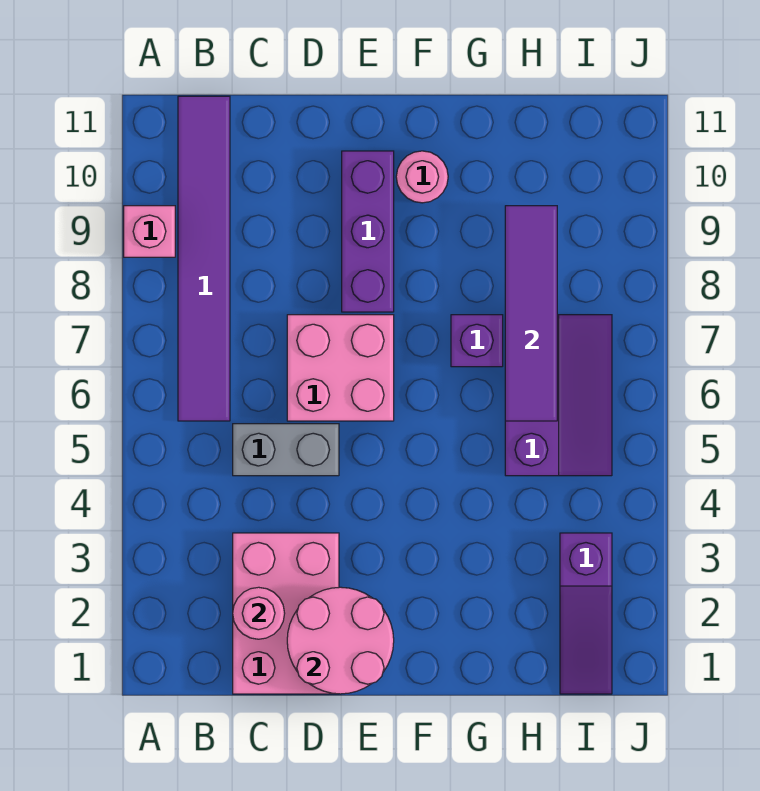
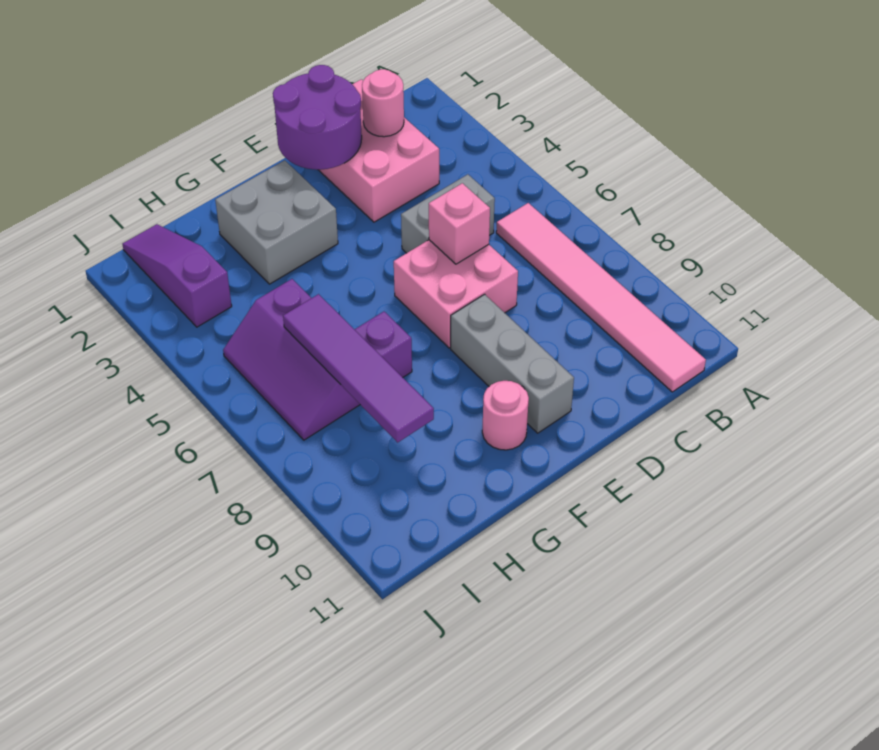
pink 1x1 brick [124,206,175,257] -> pink 1x1 brick moved to [429,183,490,264]
purple 1x6 tile [178,96,230,421] -> pink 1x6 tile [496,203,706,392]
pink 2x2 round brick [287,587,394,694] -> purple 2x2 round brick [273,65,362,170]
purple 1x3 brick [342,151,394,312] -> grey 1x3 brick [451,294,574,433]
none -> grey 2x2 brick [215,160,338,284]

